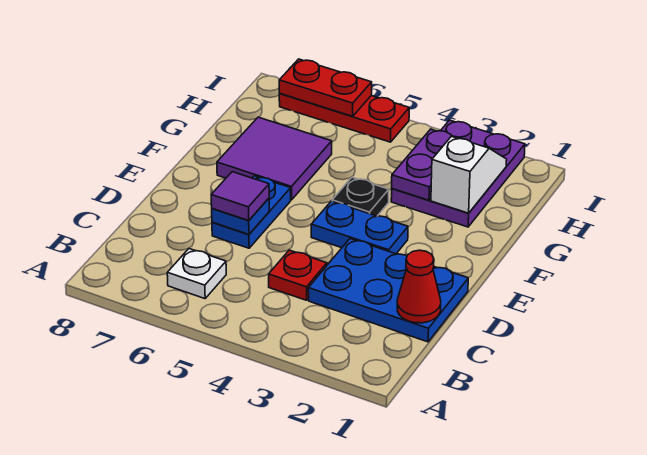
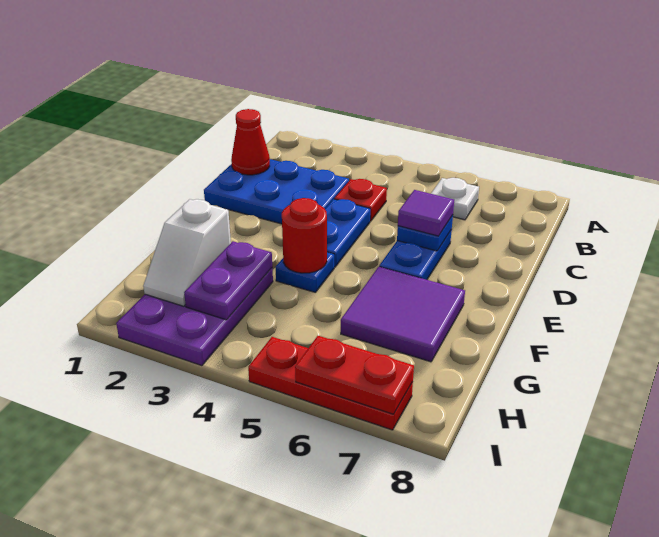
blue 1x2 plate [311,201,408,254] -> blue 1x2 plate turned to [325,199,370,267]
black 1x1 plate [332,177,389,216] -> blue 1x1 plate [275,252,334,293]
none -> red 1x1 round brick [282,198,327,273]

